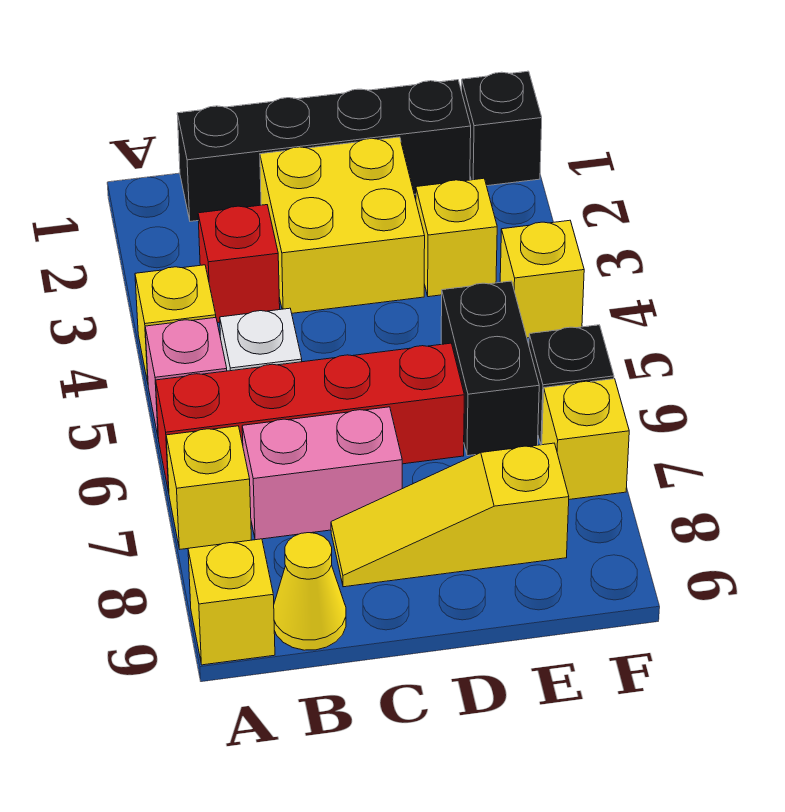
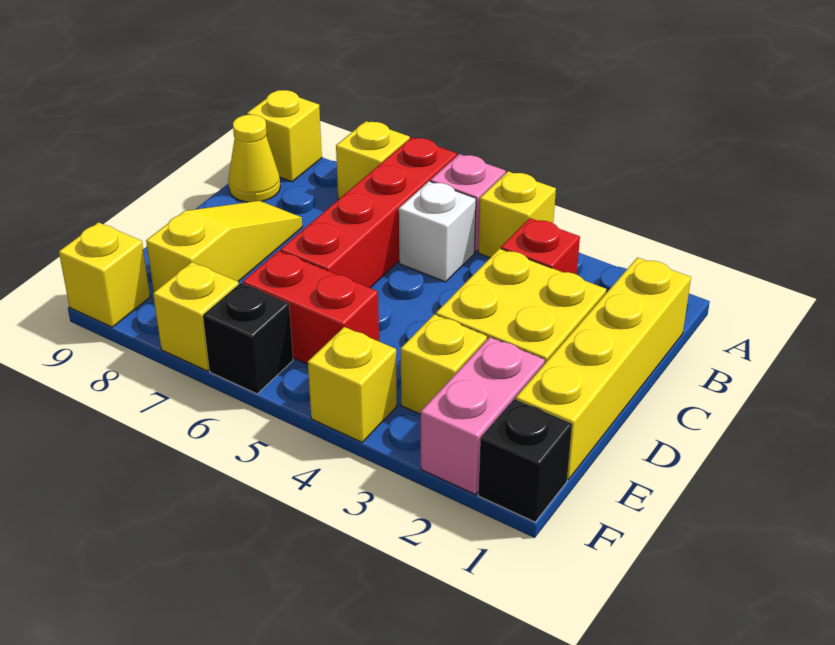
black 1x4 brick [177,80,471,221] -> yellow 1x4 brick [516,257,691,480]
pink 1x2 brick [242,407,402,540] -> pink 1x2 brick moved to [421,337,545,494]
black 1x2 brick [441,281,539,456] -> red 1x2 brick [243,251,379,364]
none -> yellow 1x1 brick [59,222,150,327]

